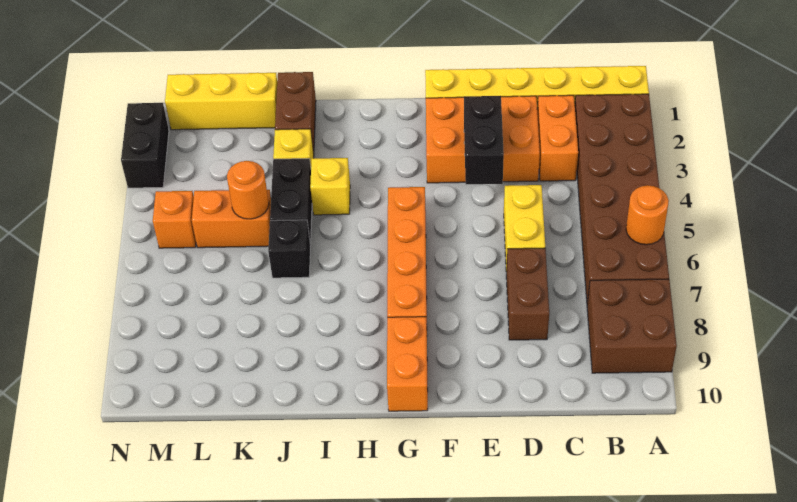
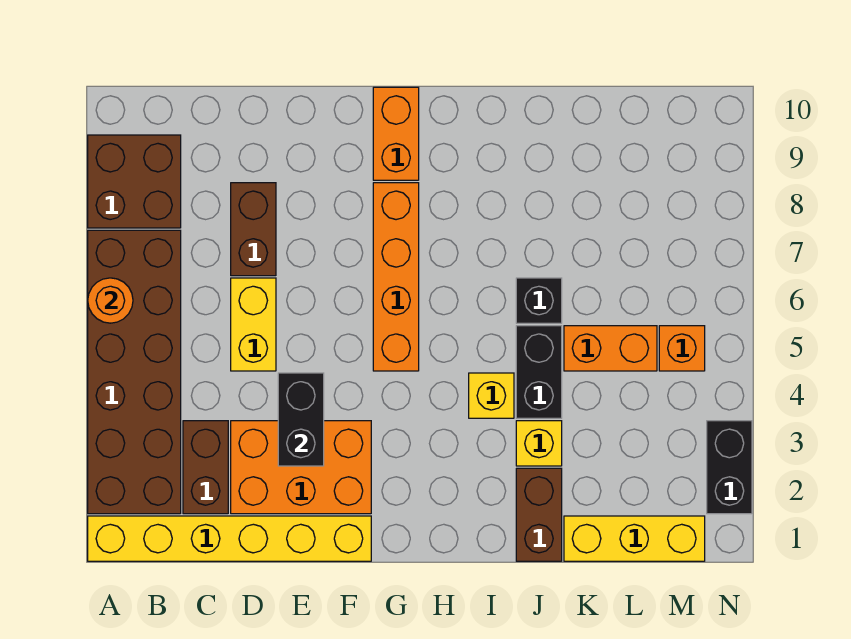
orange 1x2 brick [537,95,578,181] -> brown 1x2 brick [183,421,228,514]
orange 1x1 round brick [227,161,269,219] -> none

